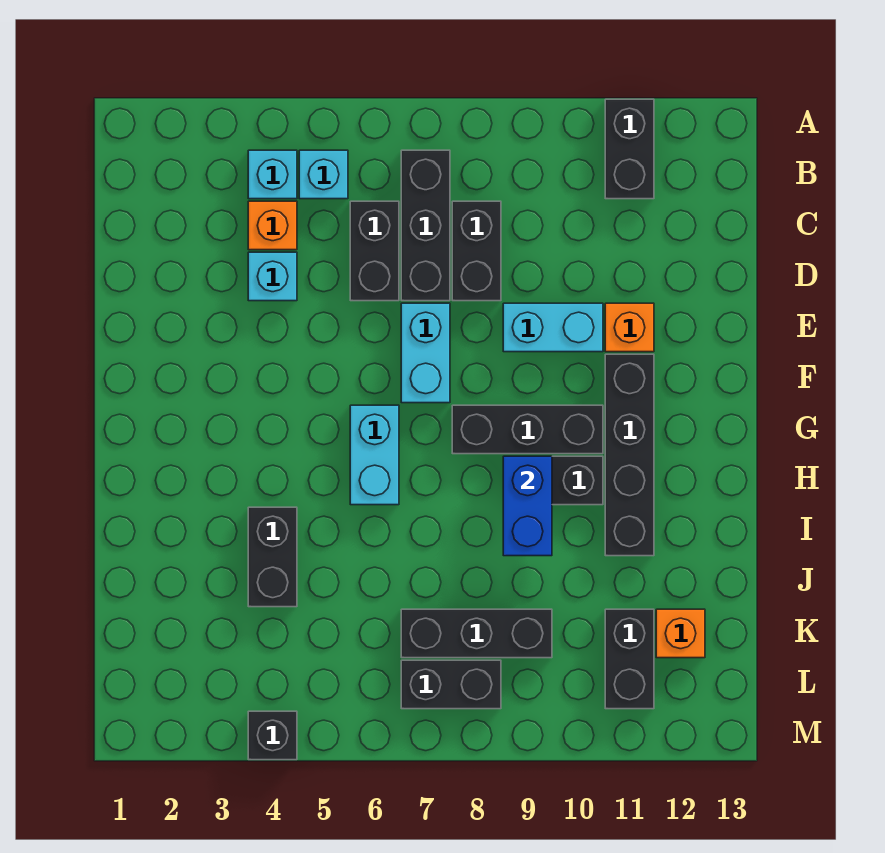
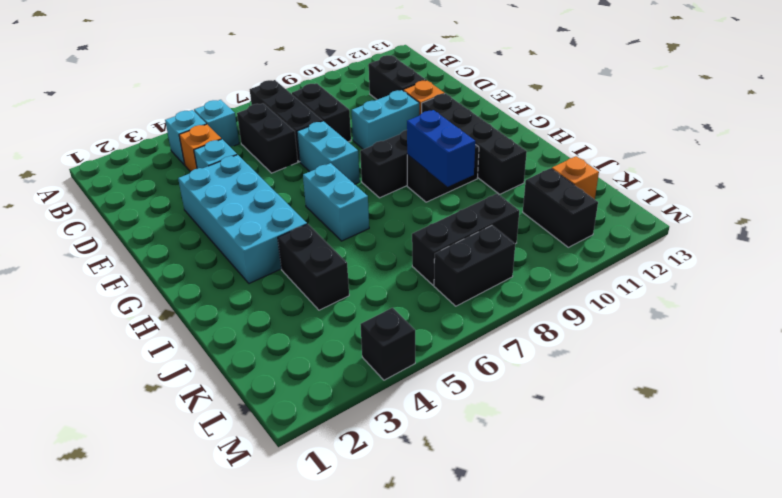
black 1x2 brick [605,99,654,199] -> black 1x2 brick moved to [369,55,426,100]
none -> cyan 2x4 brick [178,155,307,284]

